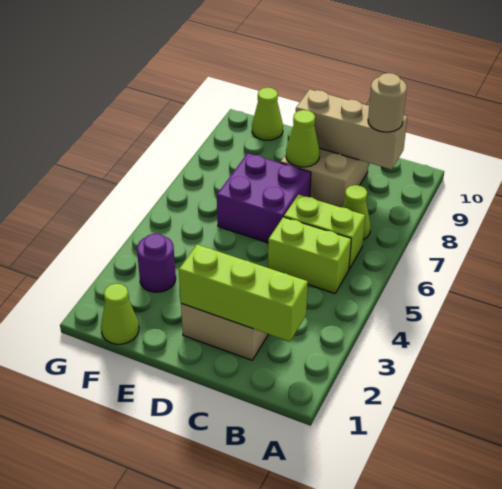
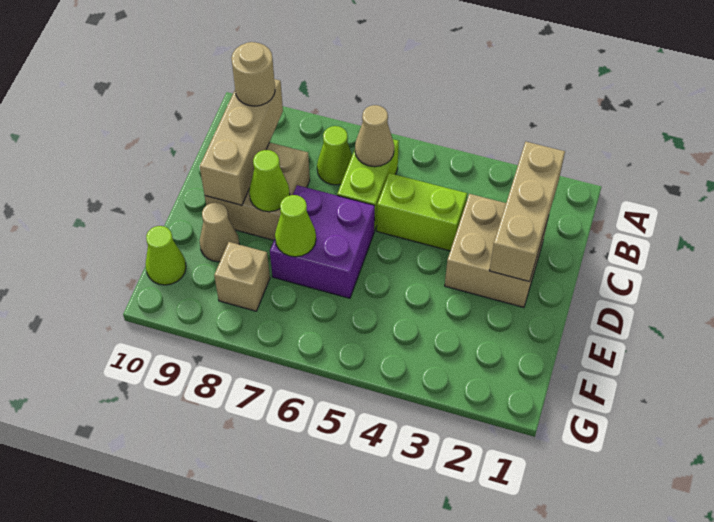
lime 1x3 brick [179,245,308,341] -> tan 1x3 brick [489,142,565,282]
lime 1x2 brick [268,217,351,294] -> lime 1x2 brick turned to [377,173,467,251]
none -> tan 1x1 cone [355,105,394,167]
none -> tan 1x1 cone [200,203,239,262]
lime 1x1 cone [101,284,139,344] -> lime 1x1 cone moved to [275,195,316,257]
purple 1x1 round brick [137,234,176,292] -> none
none -> tan 1x1 brick [214,242,270,311]

